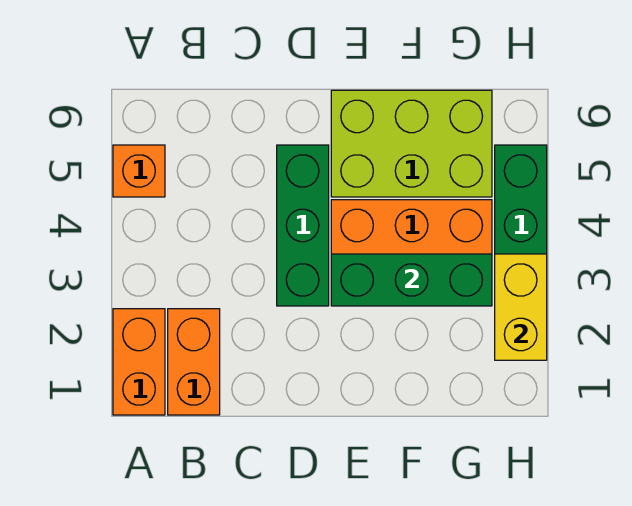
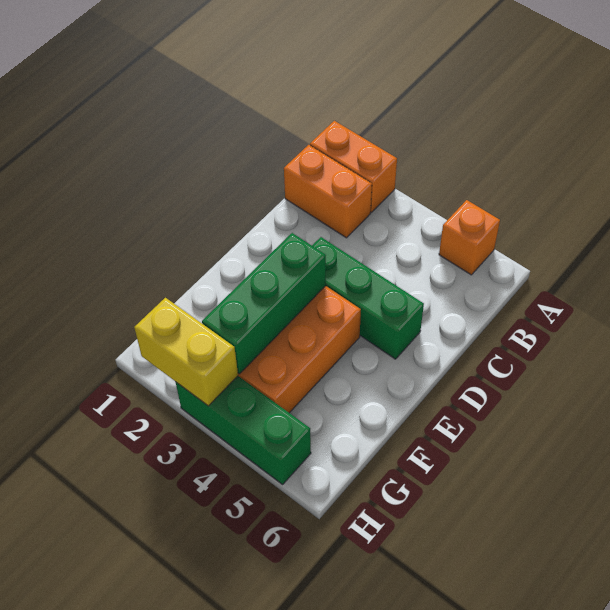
lime 2x3 brick [331,90,492,197] -> none

